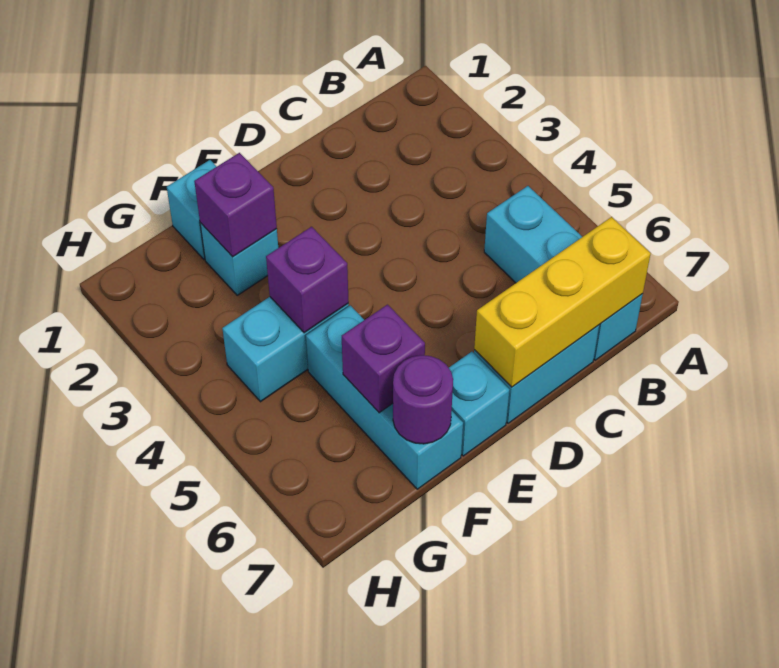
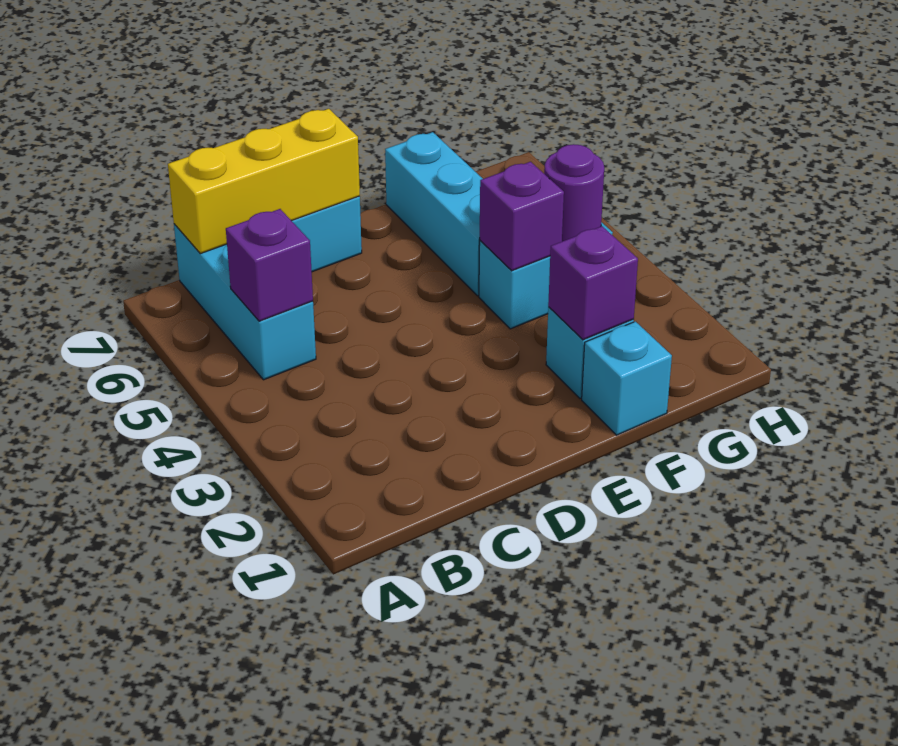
cyan 1x1 brick [449,352,509,456] -> none
purple 1x1 brick [342,305,425,413] -> purple 1x1 brick moved to [226,209,313,321]
purple 1x1 round brick [393,355,453,444] -> purple 1x1 round brick moved to [544,144,604,241]

